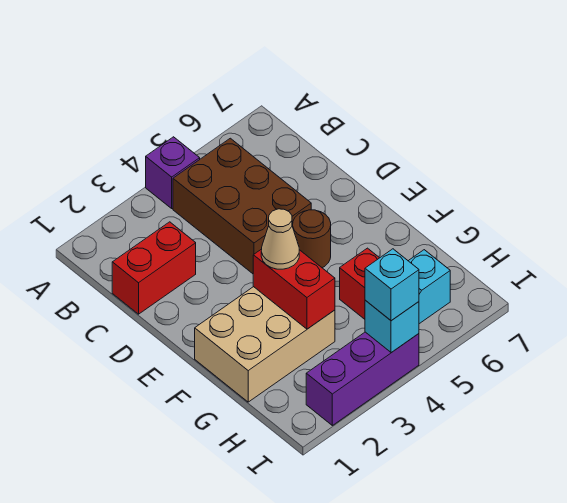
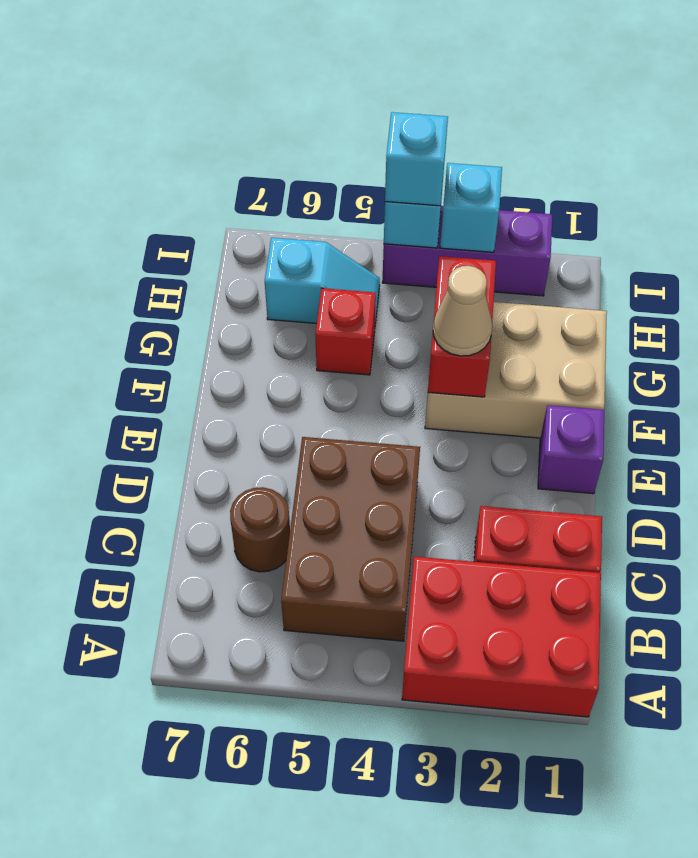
none -> red 2x3 brick [402,557,601,717]
purple 1x1 brick [146,137,200,208] -> purple 1x1 brick moved to [538,405,604,494]
brown 1x1 round brick [293,210,331,268] -> brown 1x1 round brick moved to [230,487,290,572]
none -> cyan 1x1 brick [440,163,502,252]

